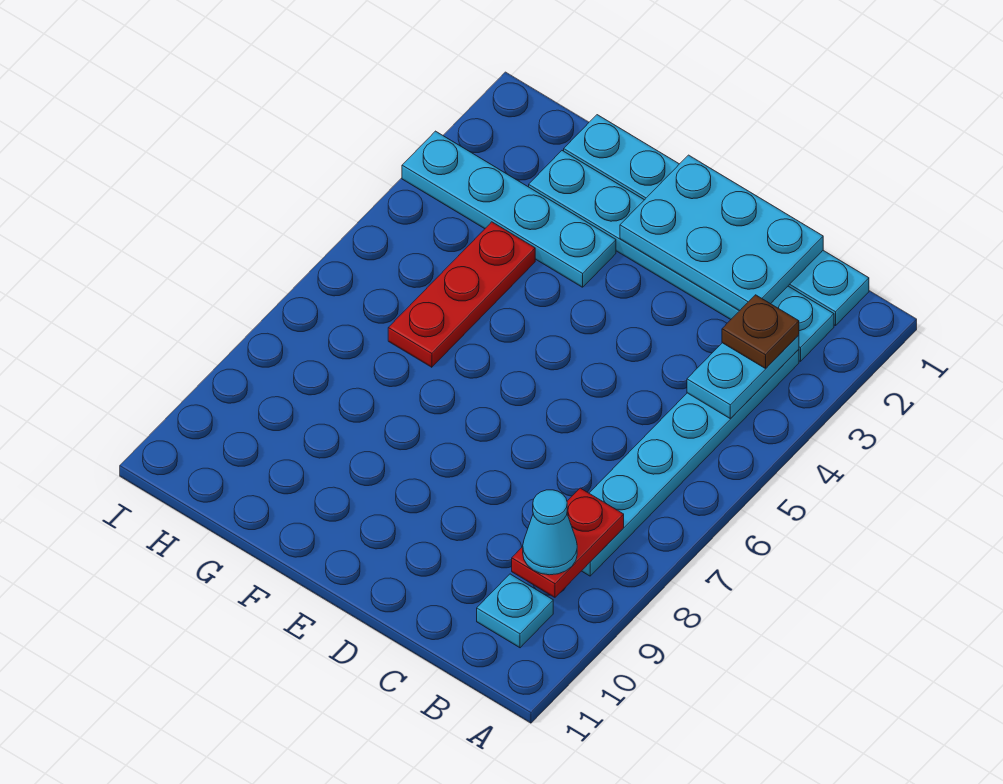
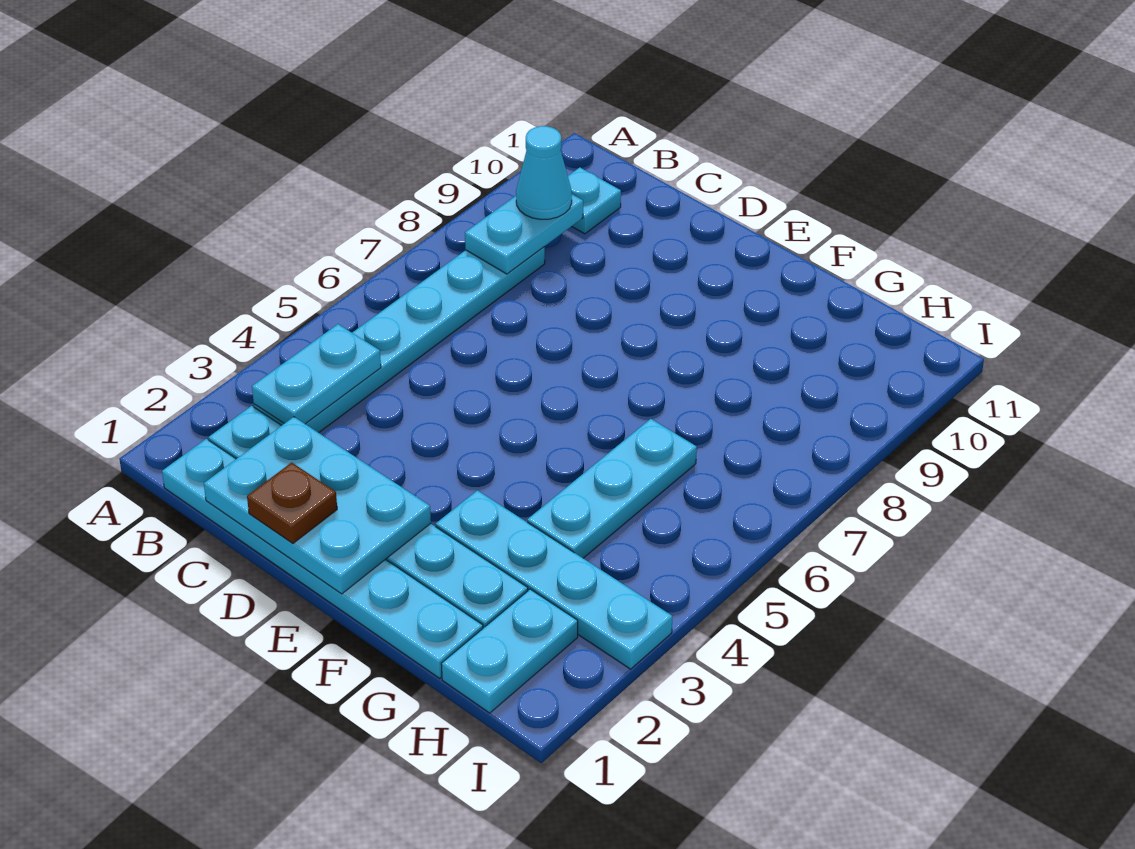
brown 1x1 plate [722,295,799,369] -> brown 1x1 plate moved to [247,462,337,543]
red 1x2 plate [512,488,624,597] -> cyan 1x2 plate [465,194,583,274]
red 1x3 plate [388,222,535,367] -> cyan 1x3 plate [527,419,697,558]
none -> cyan 1x2 plate [441,589,578,713]

